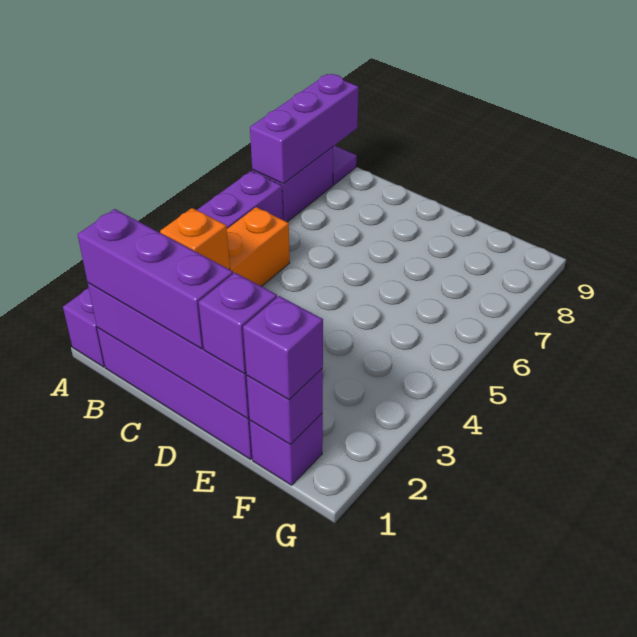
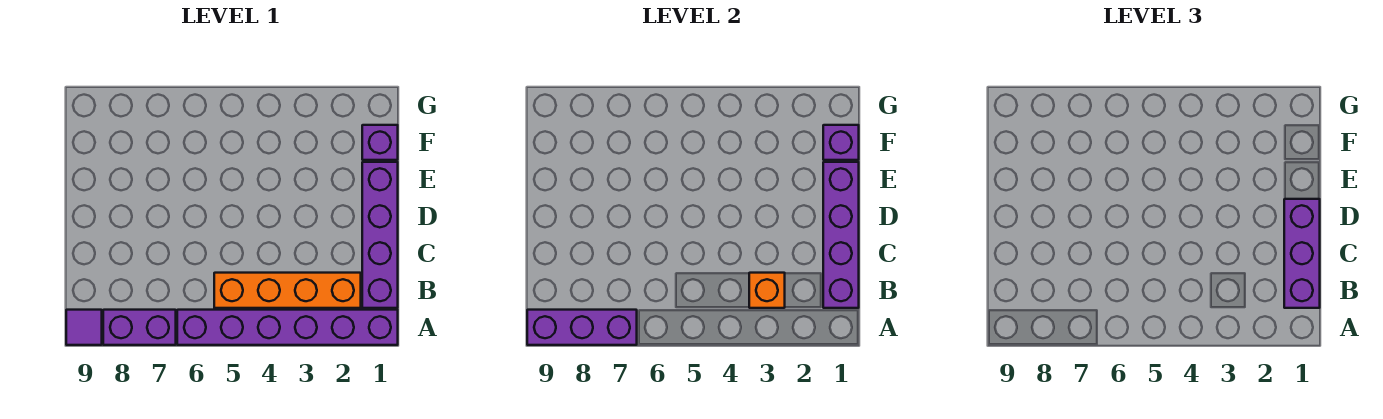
purple 1x1 brick [199,273,277,374] -> none
purple 1x1 brick [243,296,323,400] -> none

